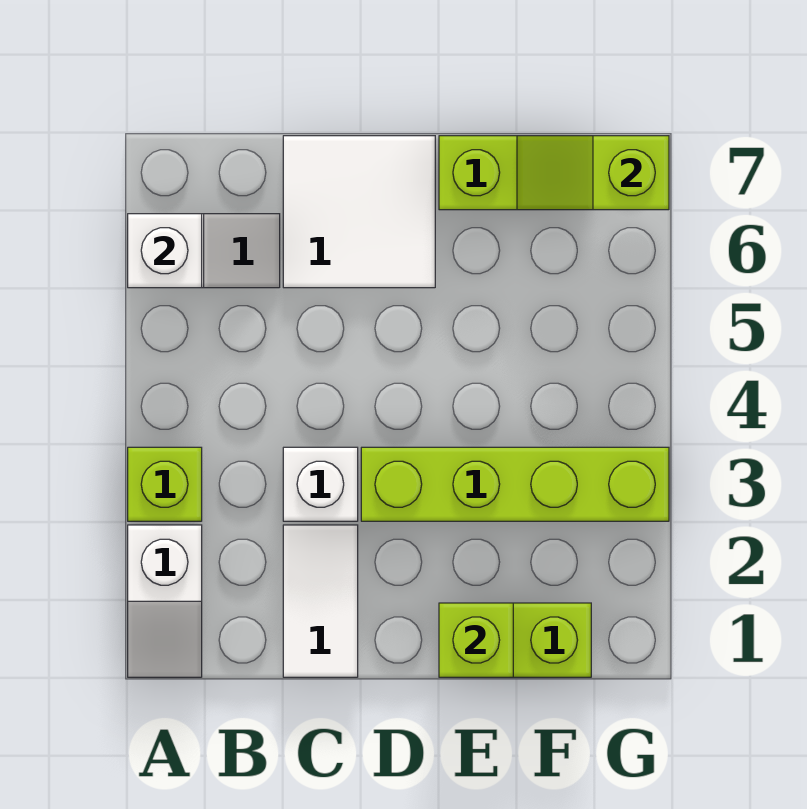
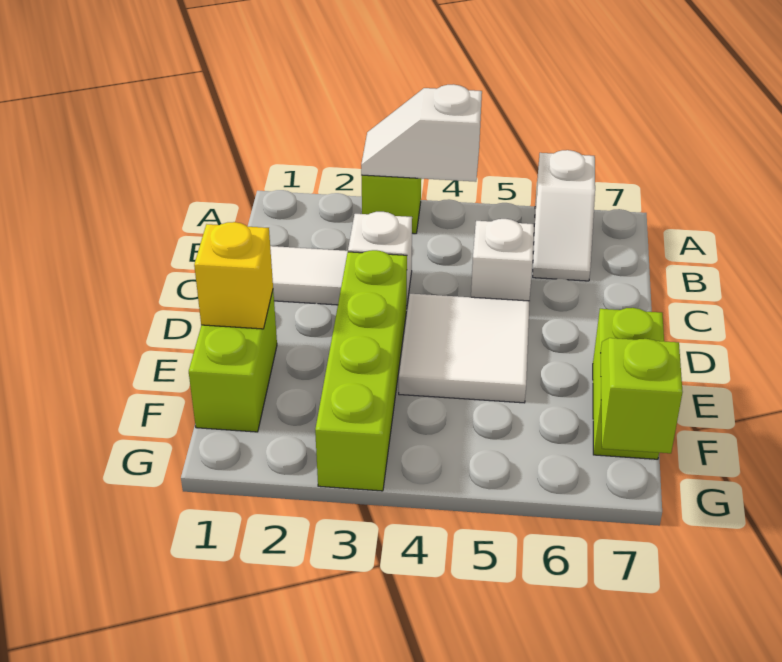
white 1x2 slope [128,525,202,677] -> white 1x2 slope moved to [361,84,482,182]
white 1x1 brick [128,214,202,288] -> white 1x1 brick moved to [471,219,534,301]
white 2x2 tile [283,136,435,288] -> white 2x2 tile moved to [399,294,530,403]
lime 1x1 brick [439,603,513,677] -> yellow 1x1 brick [194,222,273,329]

